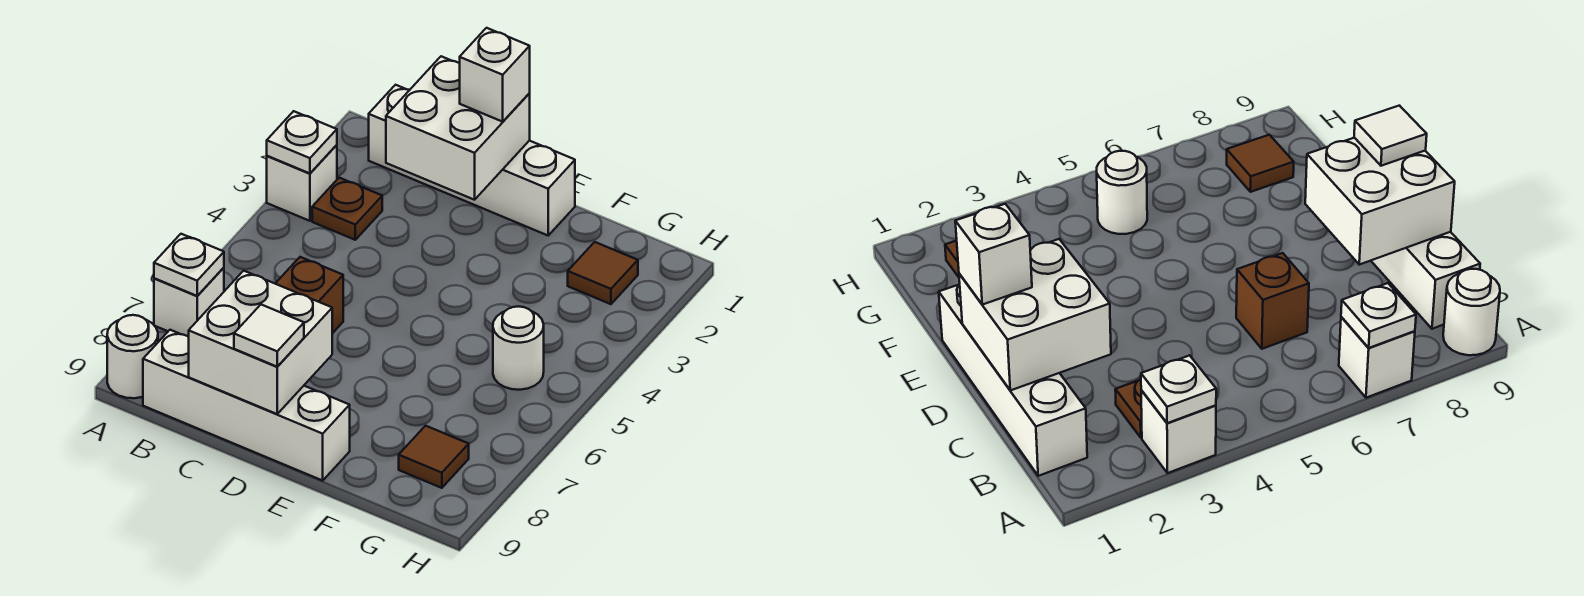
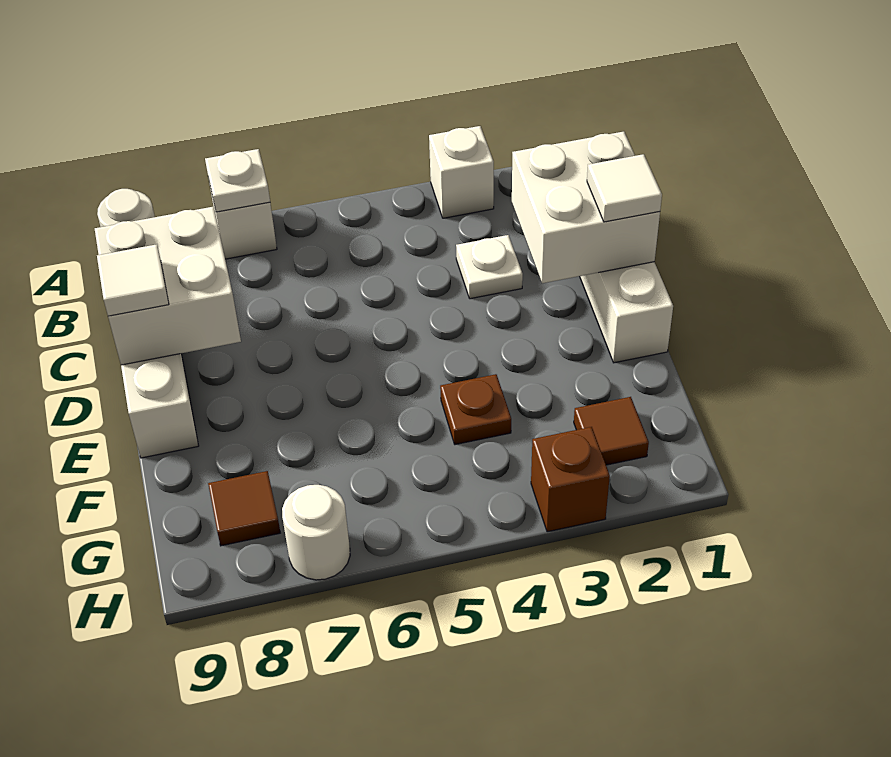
white 1x1 plate [267,111,337,173] -> white 1x1 plate moved to [456,235,523,299]
brown 1x1 plate [312,178,382,240] -> brown 1x1 plate moved to [440,374,511,445]
brown 1x1 brick [275,257,343,333] -> brown 1x1 brick moved to [531,427,610,532]
white 1x1 brick [460,28,530,122] -> white 1x1 tile [587,154,662,222]
white 1x1 round brick [493,306,544,390] -> white 1x1 round brick moved to [282,485,350,580]

